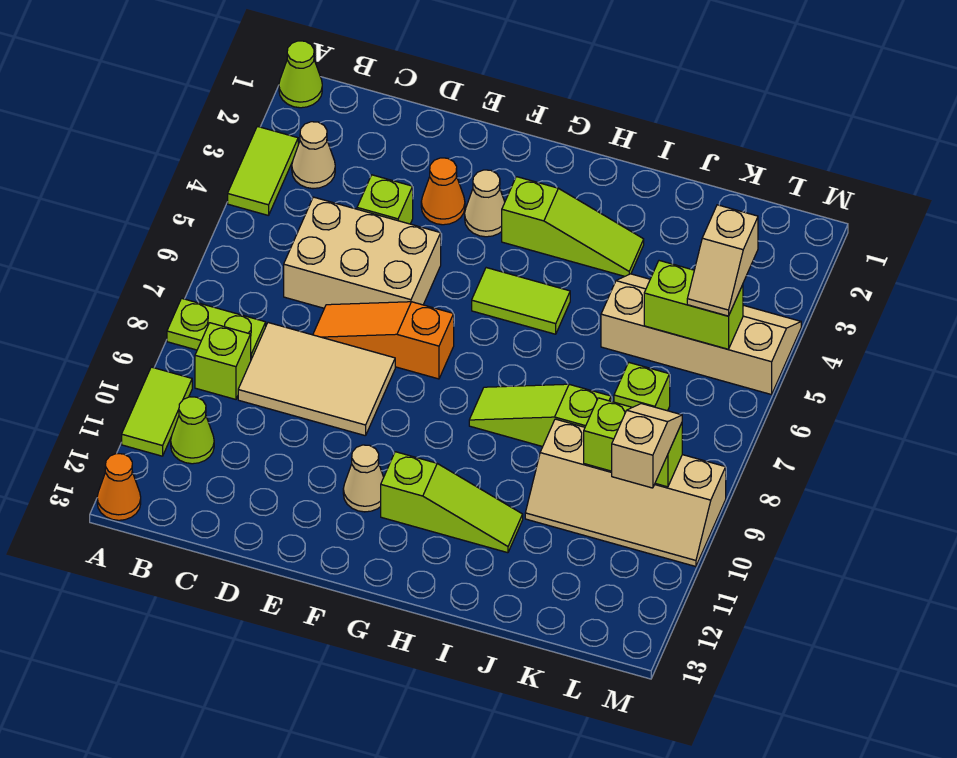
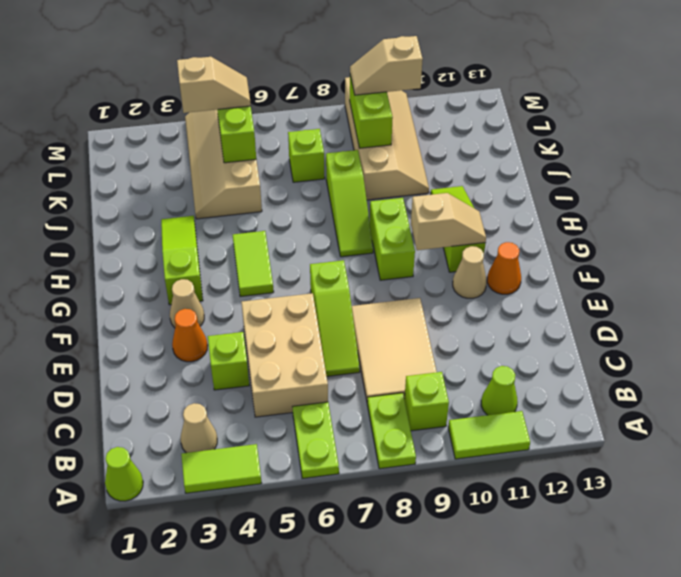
none -> lime 1x2 plate [293,402,339,479]
orange 1x1 cone [97,454,141,520] -> orange 1x1 cone moved to [487,242,521,294]
orange 1x3 slope [313,302,454,379] -> lime 1x3 slope [310,260,360,376]
none -> lime 1x2 brick [370,198,415,280]
none -> tan 1x2 slope [411,193,486,250]

